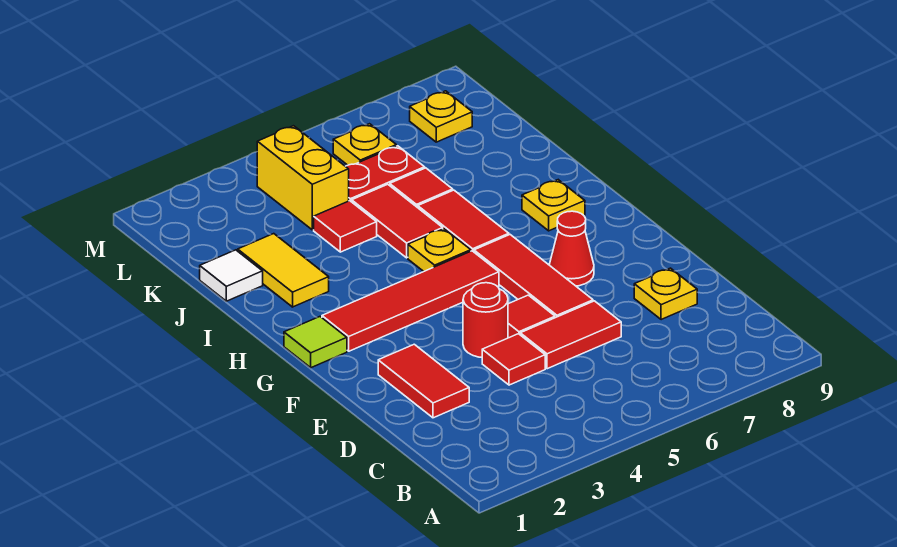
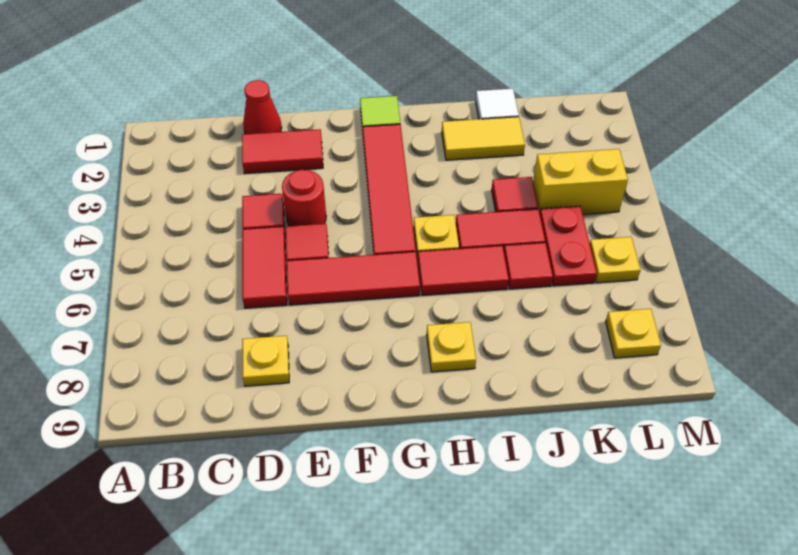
red 1x1 cone [549,211,594,286] -> red 1x1 cone moved to [243,80,282,134]

